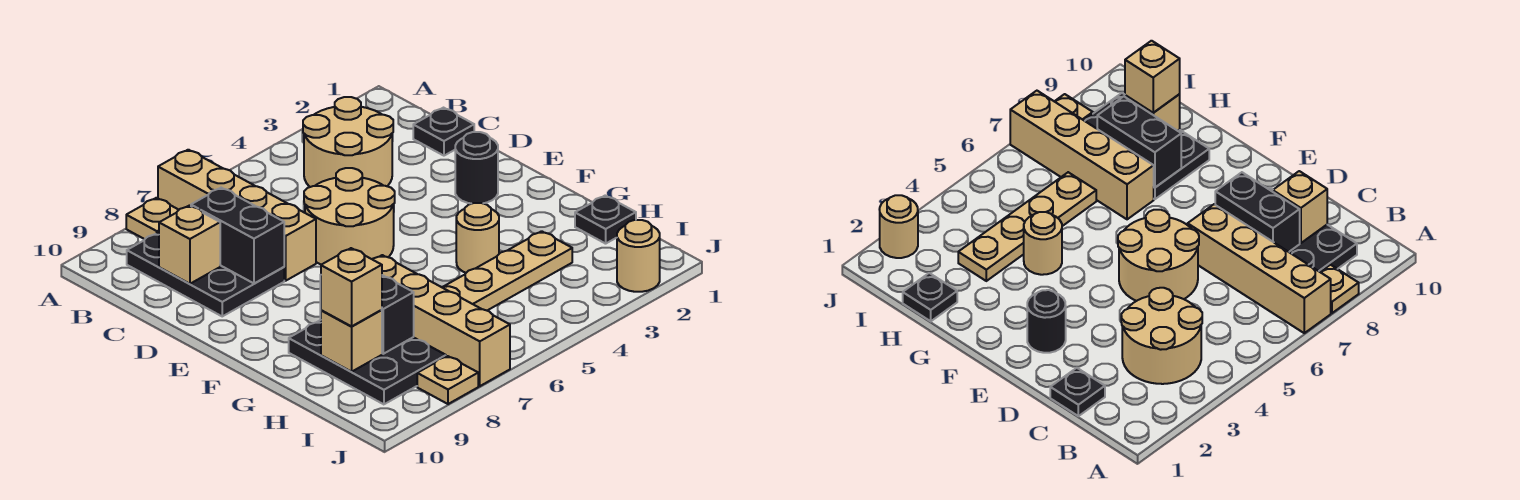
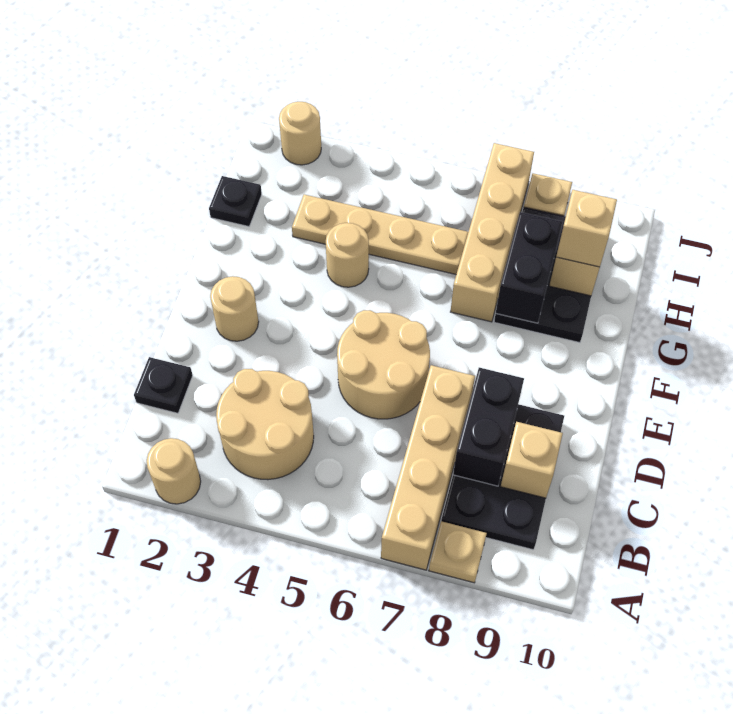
none -> tan 1x1 round brick [147,438,201,504]
black 1x1 round brick [455,132,498,204] -> tan 1x1 round brick [210,276,259,341]

